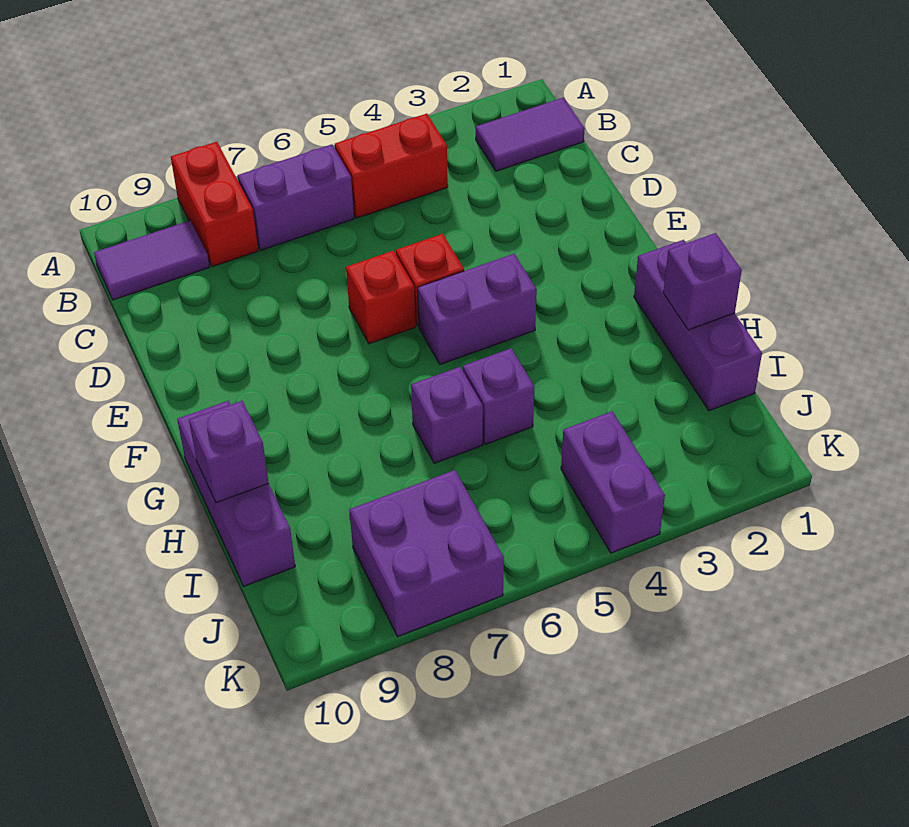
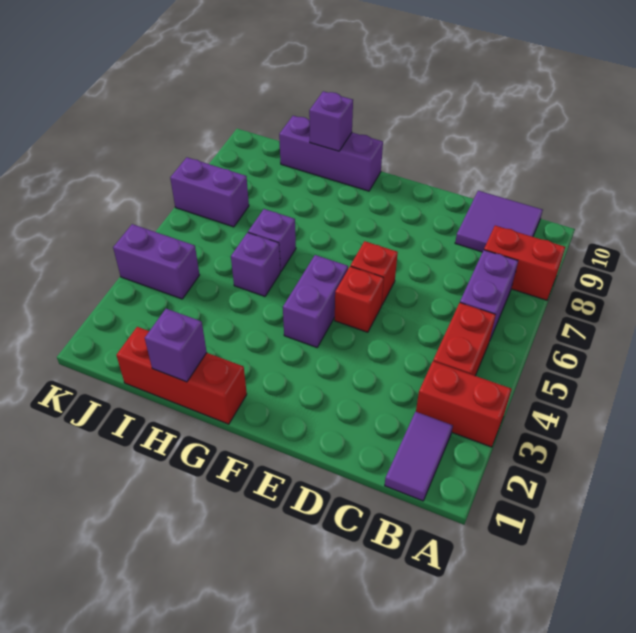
none -> red 1x2 brick [416,361,511,447]
purple 1x2 tile [94,221,209,300] -> purple 2x2 tile [455,191,543,252]
purple 1x3 brick [634,240,762,411] -> red 1x3 brick [116,327,247,424]
purple 2x2 brick [349,470,504,637] -> purple 1x2 brick [170,157,249,227]

